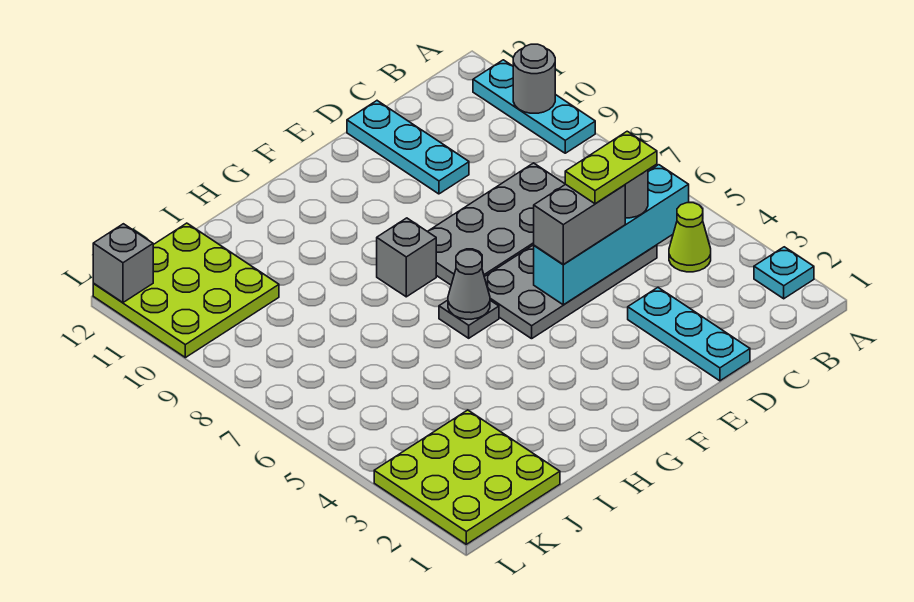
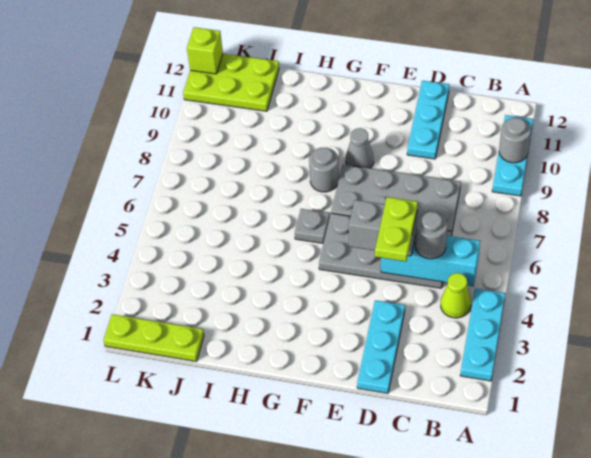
cyan 1x1 plate [754,247,814,299] -> cyan 1x3 plate [460,288,505,381]
cyan 1x4 brick [534,165,689,305] -> cyan 1x3 brick [381,236,480,287]
lime 1x2 plate [565,131,657,204] -> lime 1x2 plate turned to [375,197,418,261]
grey 1x1 cone [448,250,490,319] -> grey 1x1 cone moved to [346,128,374,168]
grey 1x1 brick [377,218,436,297] -> grey 1x1 round brick [309,148,339,192]
lime 3x3 plate [374,410,560,544] -> lime 1x3 plate [104,314,204,362]
lime 3x3 plate [93,223,279,358] -> lime 2x3 plate [183,54,279,111]
grey 1x1 brick [93,224,153,302] -> lime 1x1 brick [187,27,223,74]

